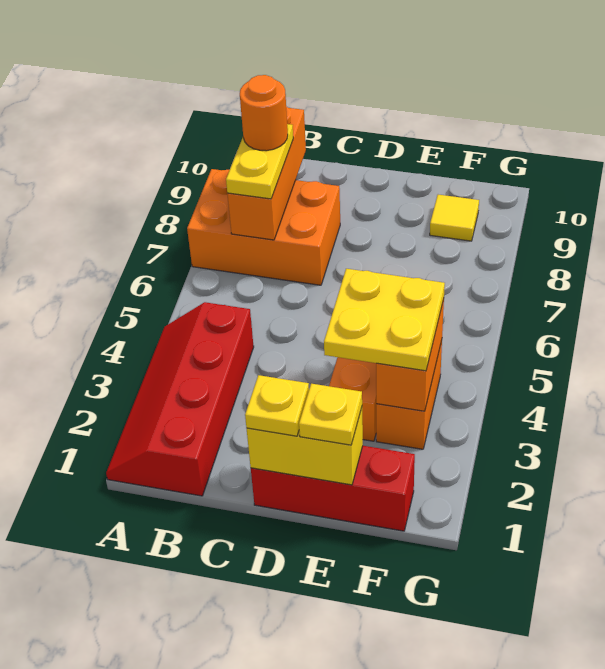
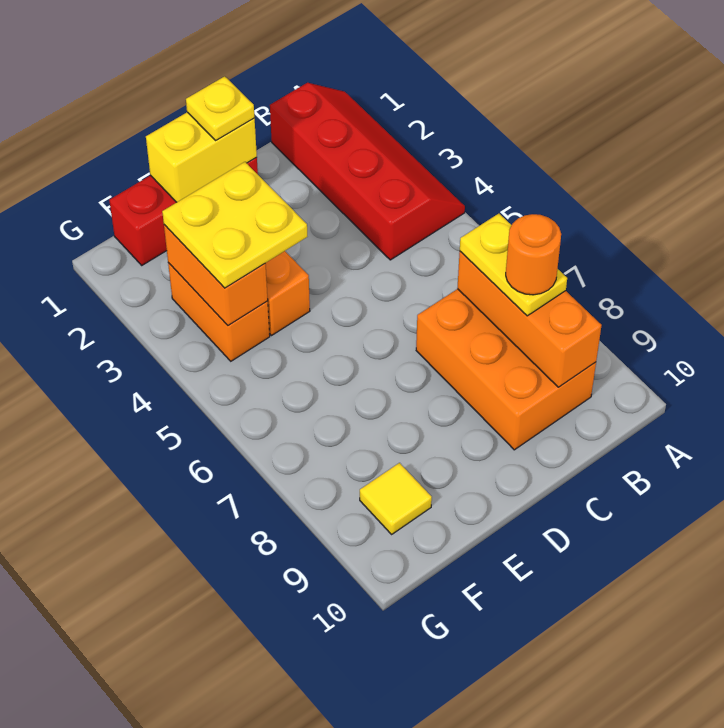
orange 2x3 brick [187,169,340,285] -> orange 2x3 brick turned to [416,289,596,450]
yellow 1x1 plate [299,384,362,445] -> none

